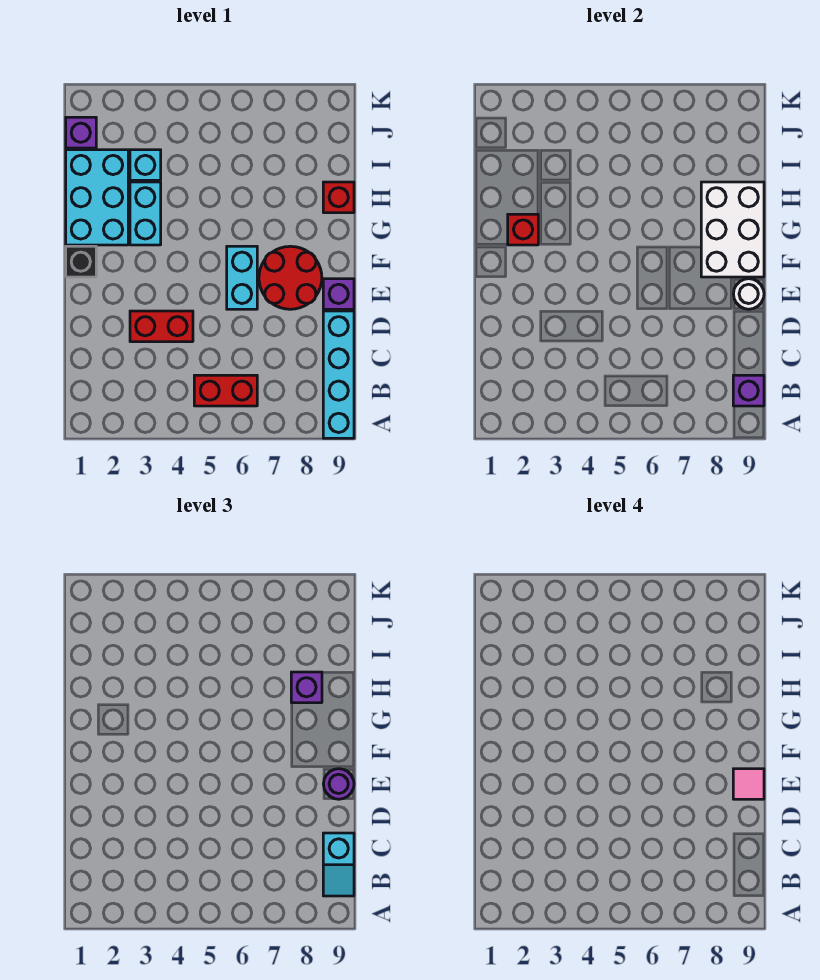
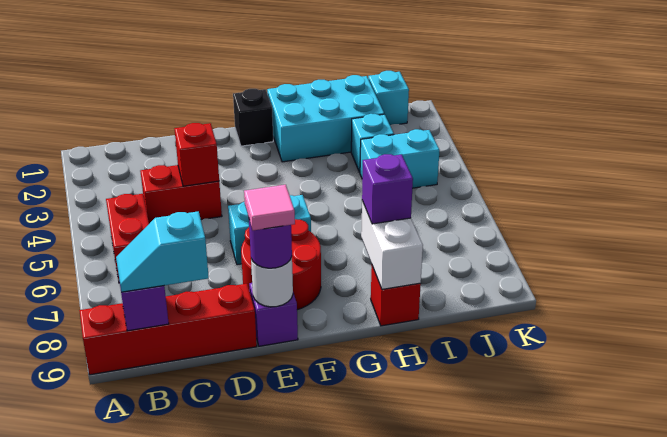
cyan 1x4 brick [323,311,354,438] -> red 1x4 brick [79,284,257,375]
red 1x2 brick [130,311,193,342] -> red 1x2 brick turned to [140,165,222,224]
white 2x3 brick [701,182,764,277] -> white 1x2 brick [361,201,423,289]
red 1x1 brick [508,214,538,245] -> red 1x1 brick moved to [174,123,219,186]
cyan 1x2 brick [130,182,161,245] -> cyan 1x2 brick moved to [360,129,440,188]
purple 1x1 brick [66,117,96,148] -> cyan 1x1 brick [368,71,409,125]

